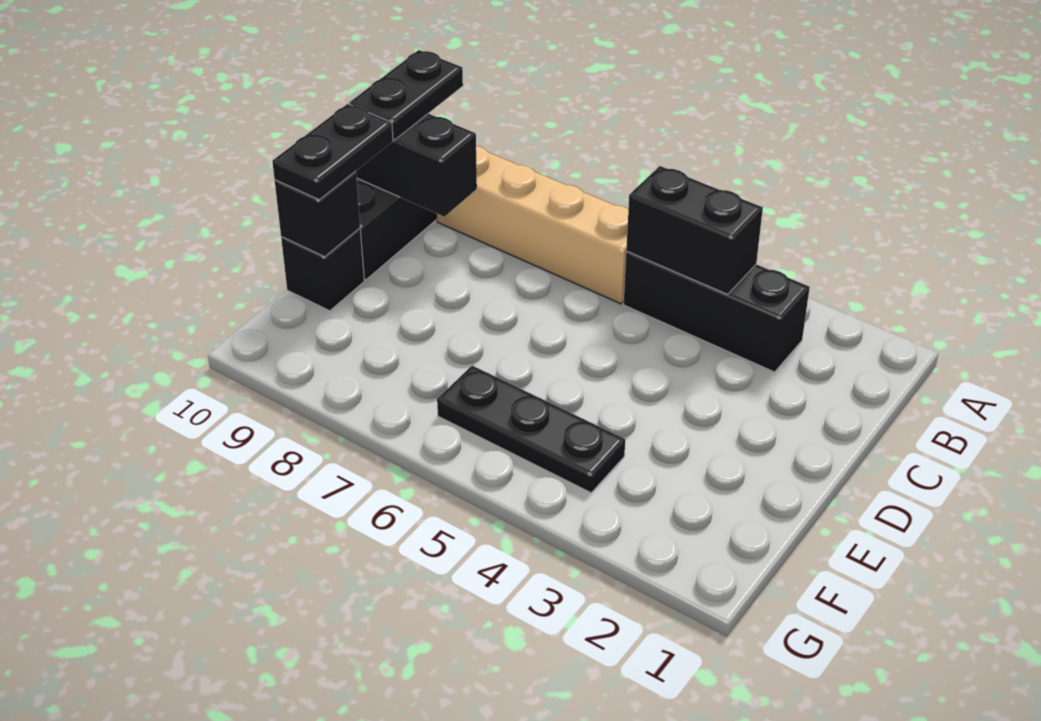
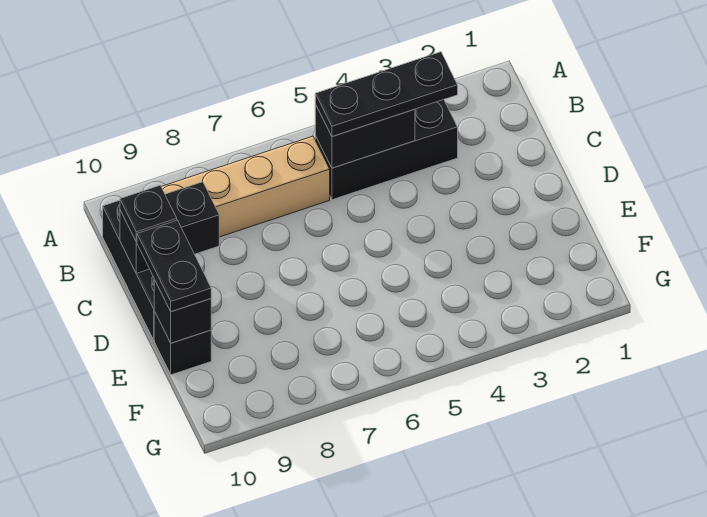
black 1x2 plate [349,50,463,140] -> black 1x1 plate [120,185,177,242]
black 1x3 plate [437,366,625,493] -> black 1x3 plate moved to [315,52,458,137]

